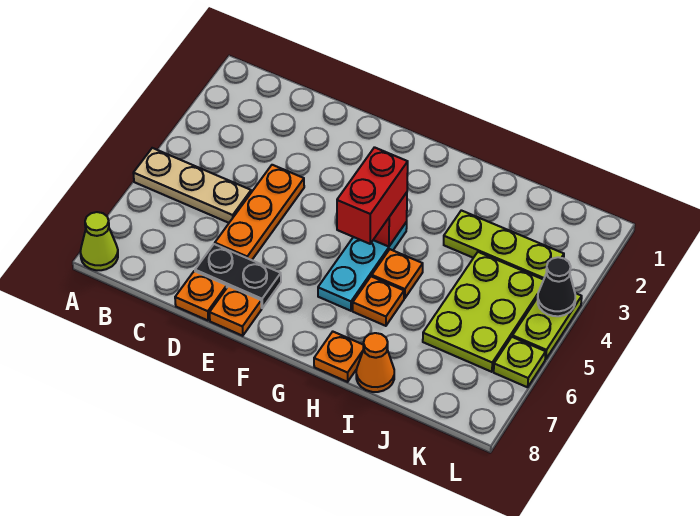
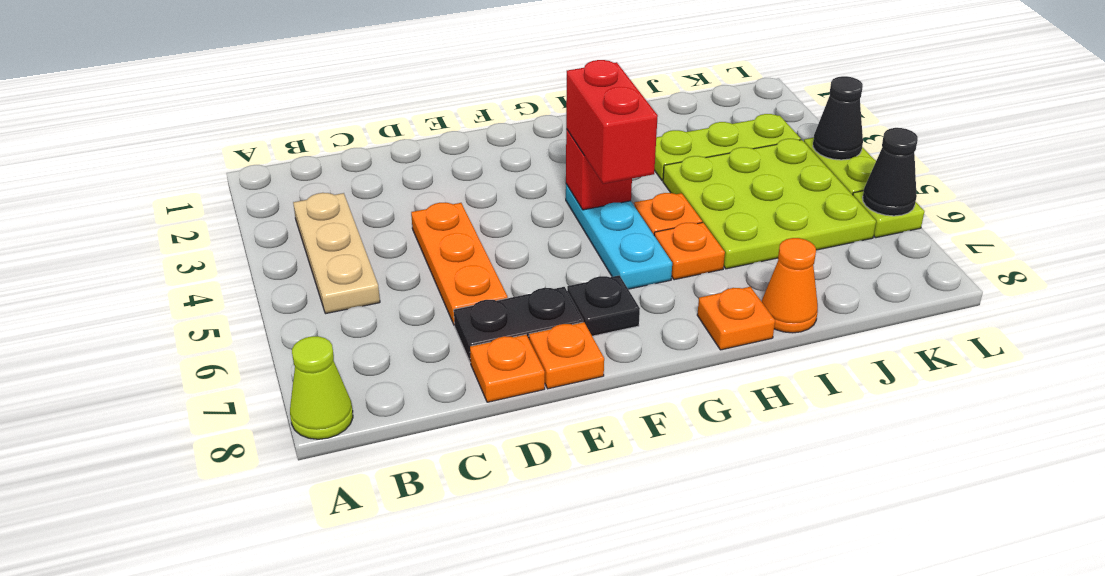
tan 1x3 plate [133,148,251,223] -> tan 1x3 plate turned to [293,193,380,314]
none -> black 1x1 plate [567,275,640,336]
lime 2x3 plate [423,252,543,372] -> lime 3x3 plate [663,139,876,269]
none -> black 1x1 cone [863,128,918,216]

